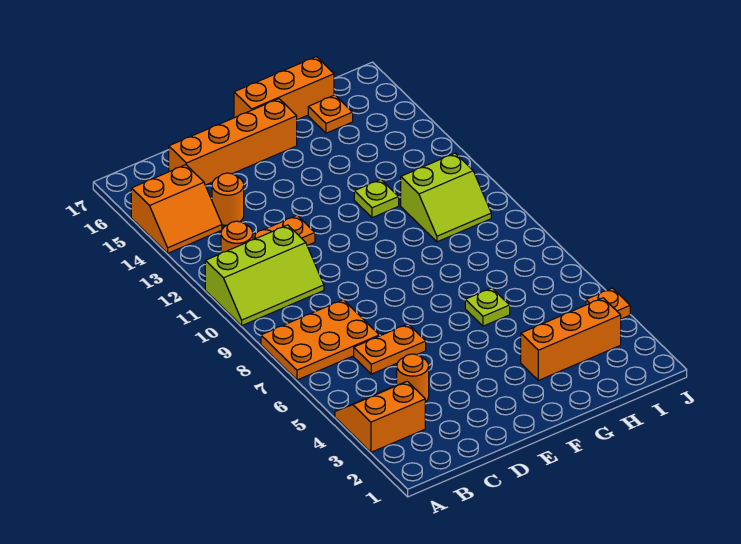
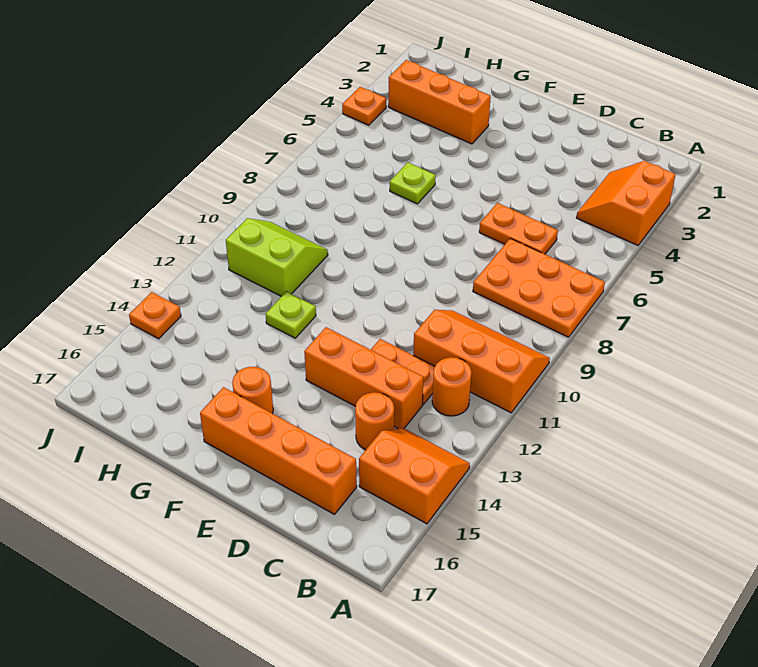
orange 2x2 slope [335,381,425,452] -> orange 2x2 slope turned to [576,161,676,245]
lime 2x3 slope [205,225,324,326] -> orange 2x3 slope [413,310,550,413]
orange 1x1 round brick [397,354,429,402] -> orange 1x1 round brick moved to [232,367,273,413]
orange 1x3 brick [234,57,334,120] -> orange 1x3 brick moved to [304,327,424,429]
orange 1x1 plate [308,95,353,133] -> orange 1x1 plate moved to [129,292,181,339]

